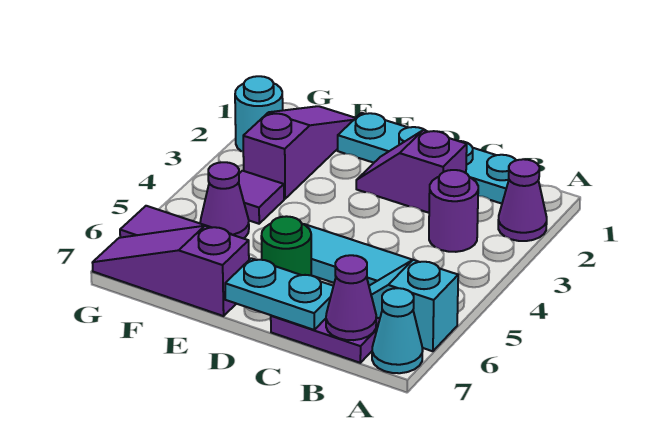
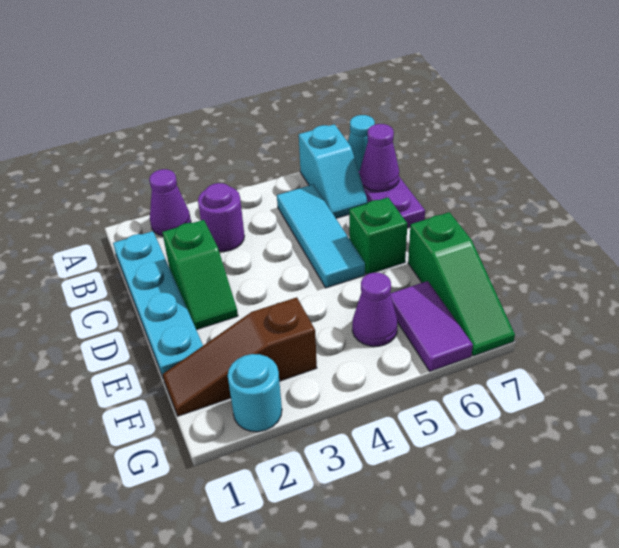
purple 1x2 slope [356,130,467,213] -> green 1x2 slope [162,220,238,330]
cyan 1x2 plate [225,258,333,330] -> none
green 1x1 round brick [261,216,311,275] -> green 1x1 brick [349,198,407,274]
purple 1x3 slope [92,226,249,316] -> green 1x3 slope [408,212,515,356]
purple 1x3 slope [243,106,355,199] -> brown 1x3 slope [163,297,317,416]
purple 1x1 tile [239,171,284,224] -> none

